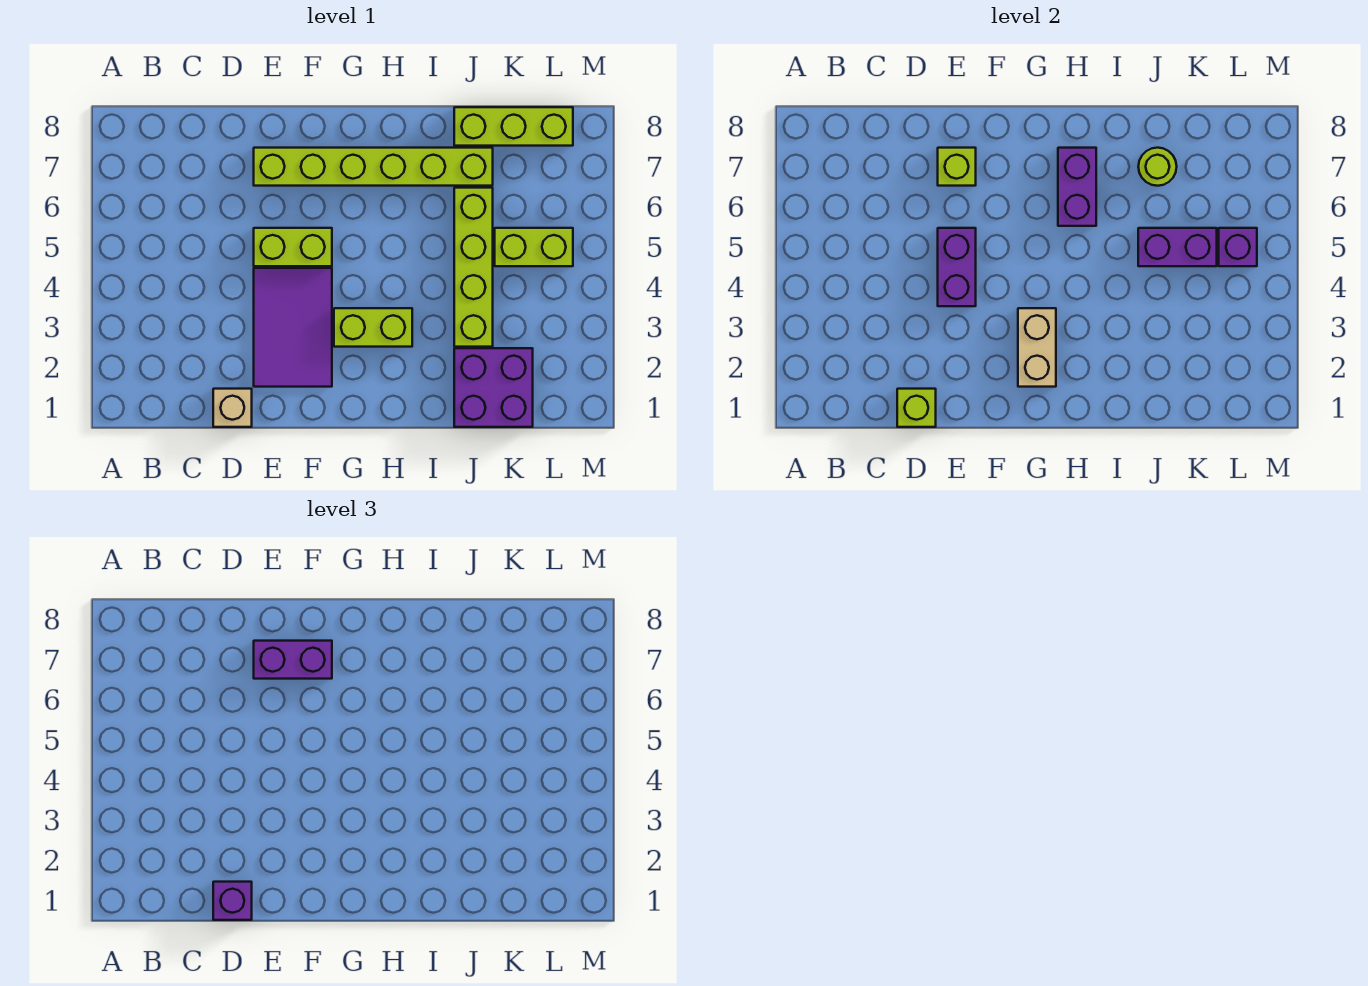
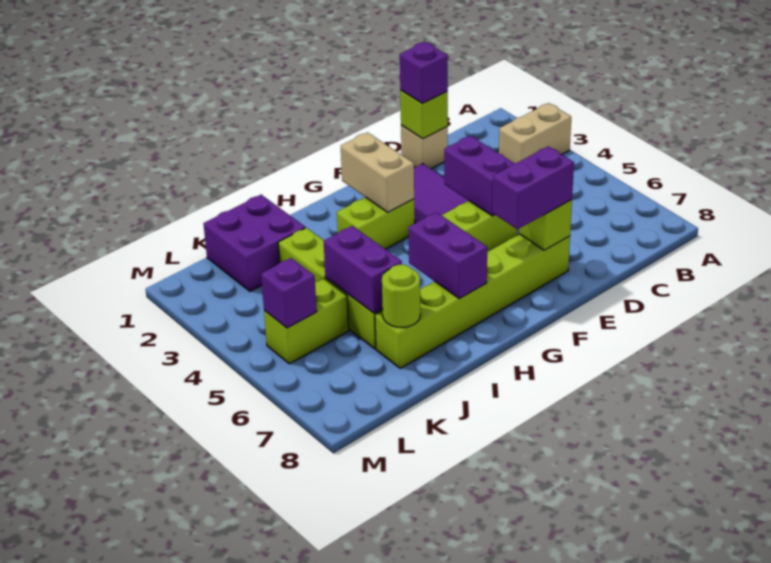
none -> tan 1x2 brick [499,103,571,164]
purple 1x2 brick [1138,228,1217,266] -> purple 1x2 brick turned to [324,226,402,313]
lime 1x3 brick [454,107,573,146] -> none

